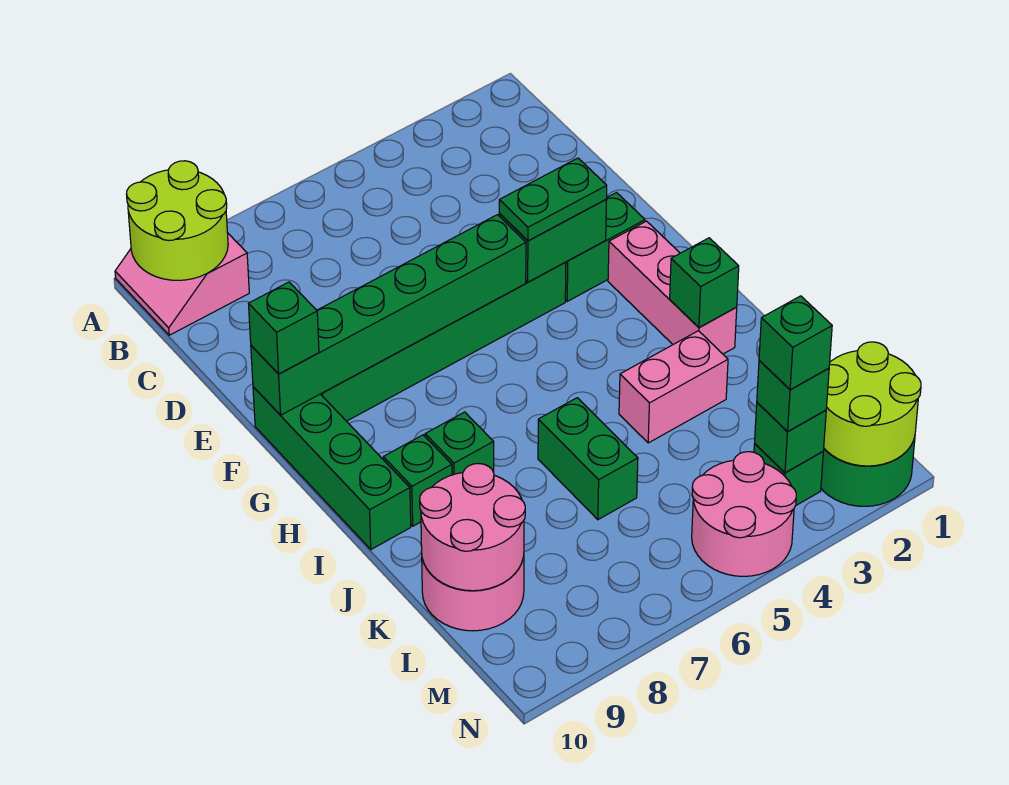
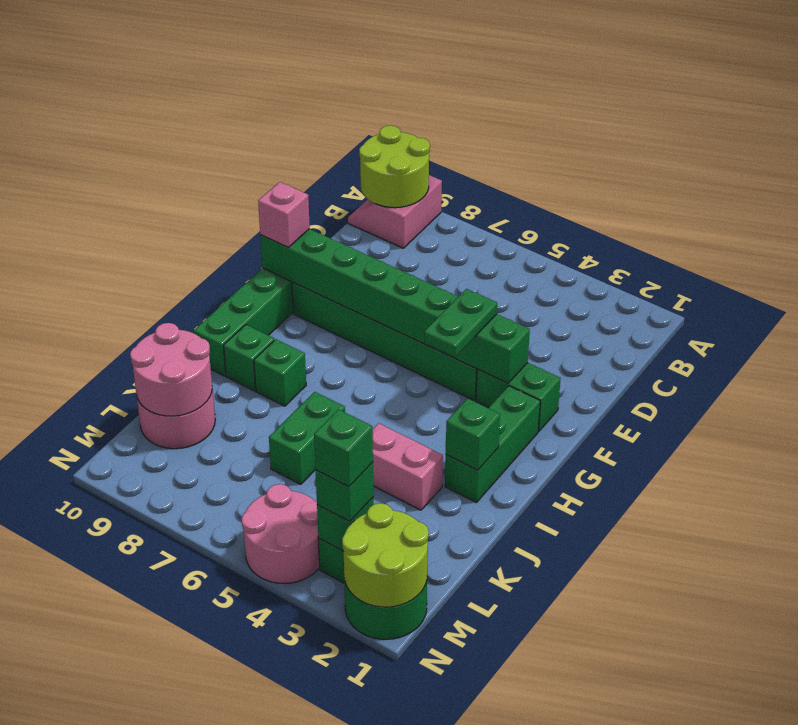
green 1x2 plate [499,158,607,241] -> green 1x2 plate turned to [424,289,497,357]
green 1x1 brick [249,282,319,374] -> pink 1x1 brick [258,182,310,247]
pink 1x3 brick [608,221,737,354] -> green 1x3 brick [445,386,540,502]

